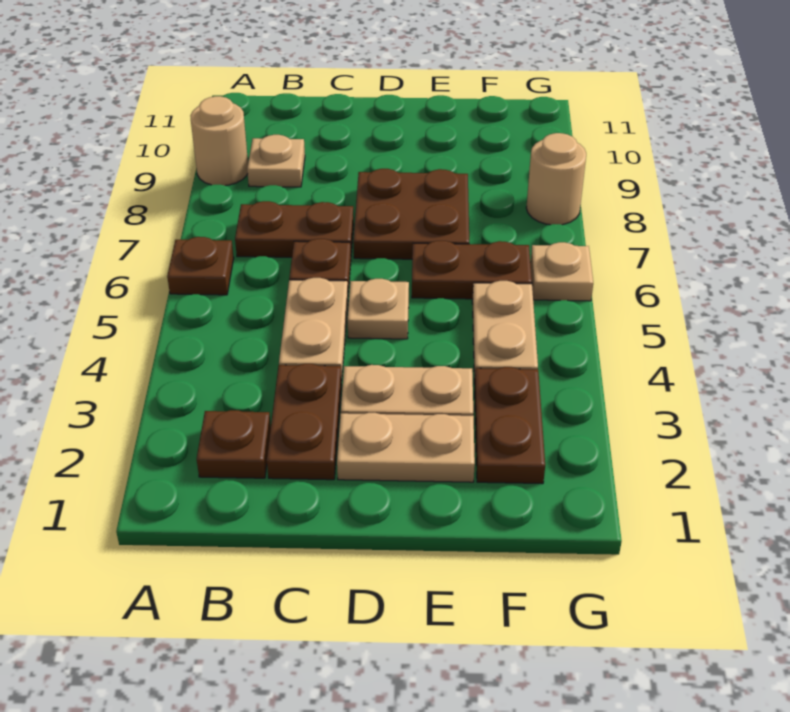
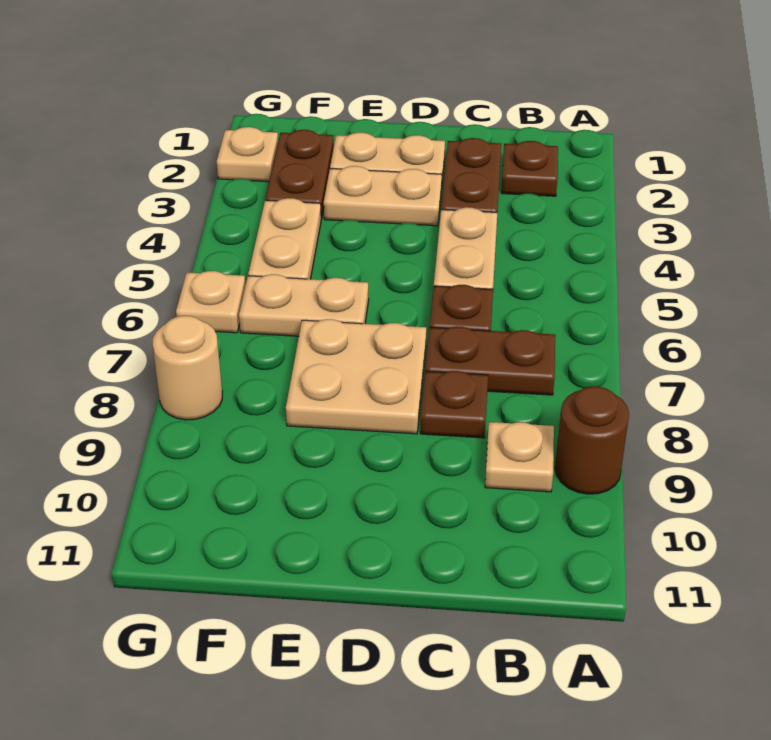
brown 1x1 plate [167,237,234,295] -> brown 1x1 plate moved to [420,371,488,438]
tan 1x1 round brick [190,96,248,186] -> brown 1x1 round brick [555,386,629,494]
tan 1x1 plate [348,279,409,339] -> tan 1x1 plate moved to [217,127,278,182]
brown 2x2 plate [353,169,469,259] -> tan 2x2 plate [286,319,426,434]
brown 1x2 plate [412,241,532,299] -> tan 1x2 plate [239,274,369,336]

